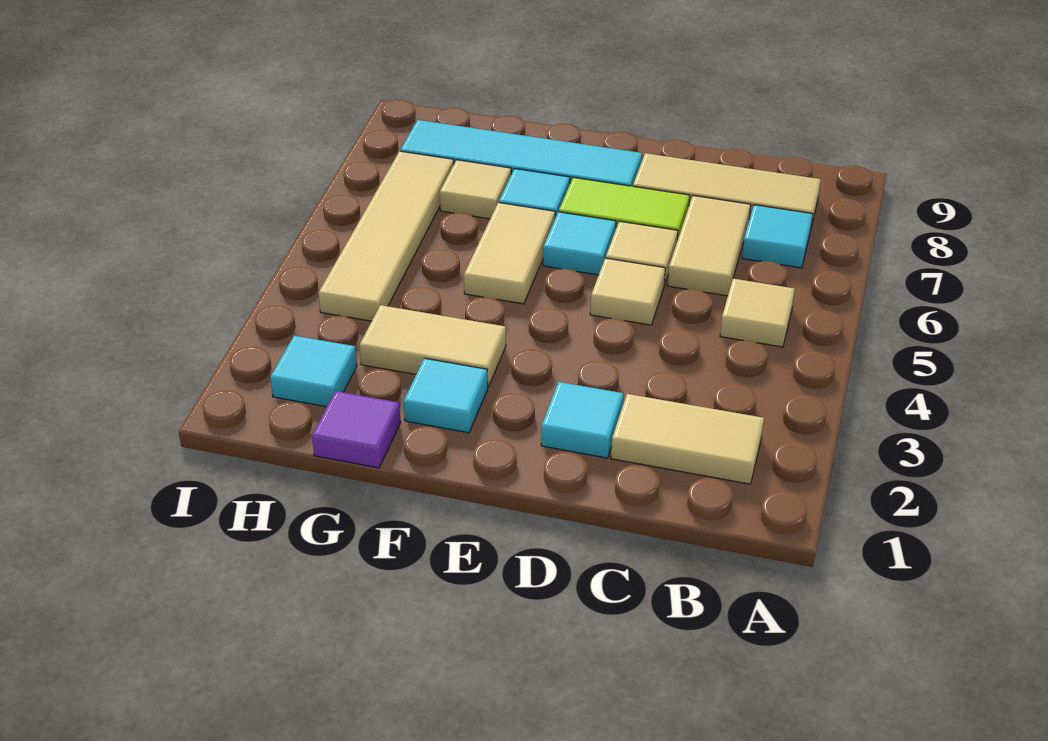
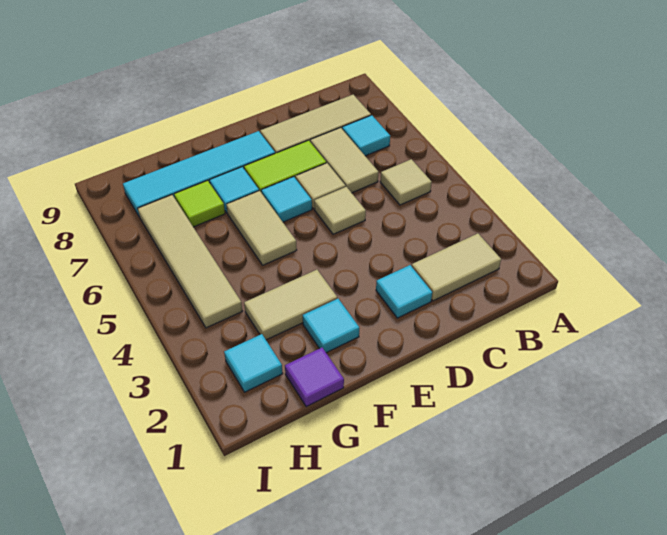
tan 1x1 tile [440,160,511,219] -> lime 1x1 tile [174,180,225,227]

